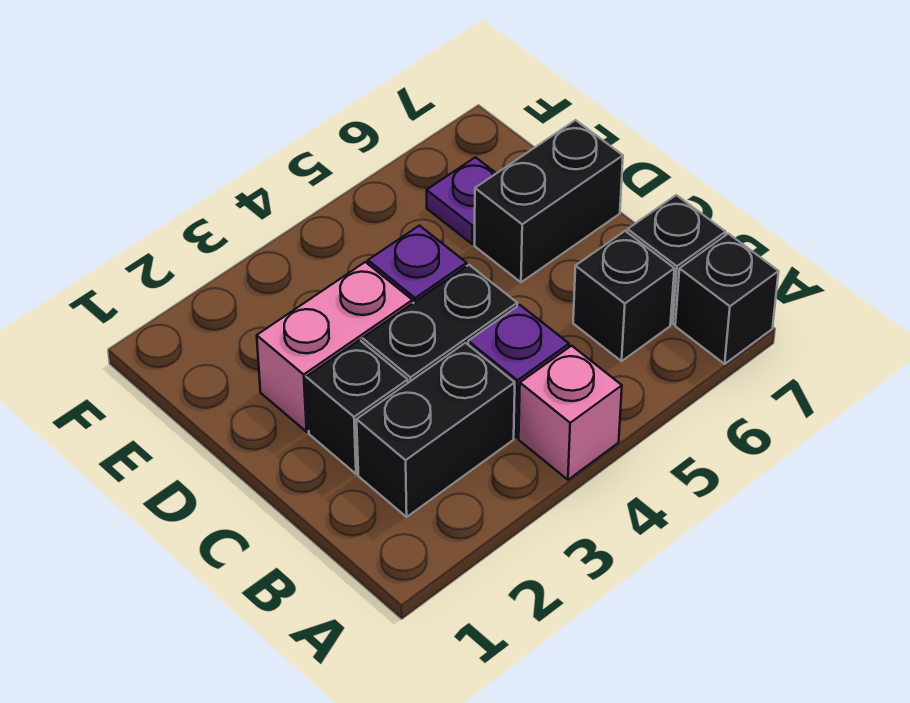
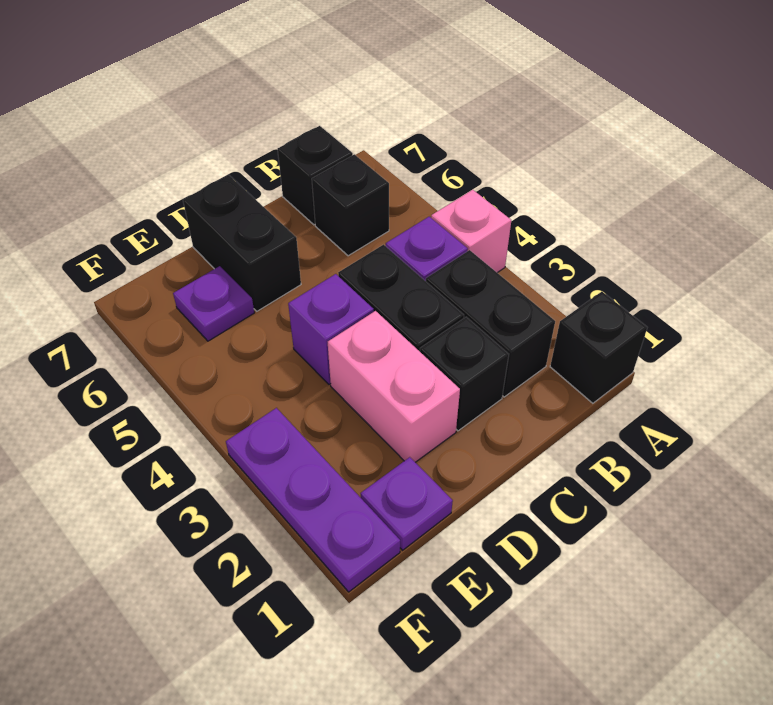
black 1x1 brick [675,234,779,364] -> black 1x1 brick moved to [550,292,647,403]
none -> purple 1x1 plate [361,457,453,550]
none -> purple 1x3 plate [226,408,400,592]

